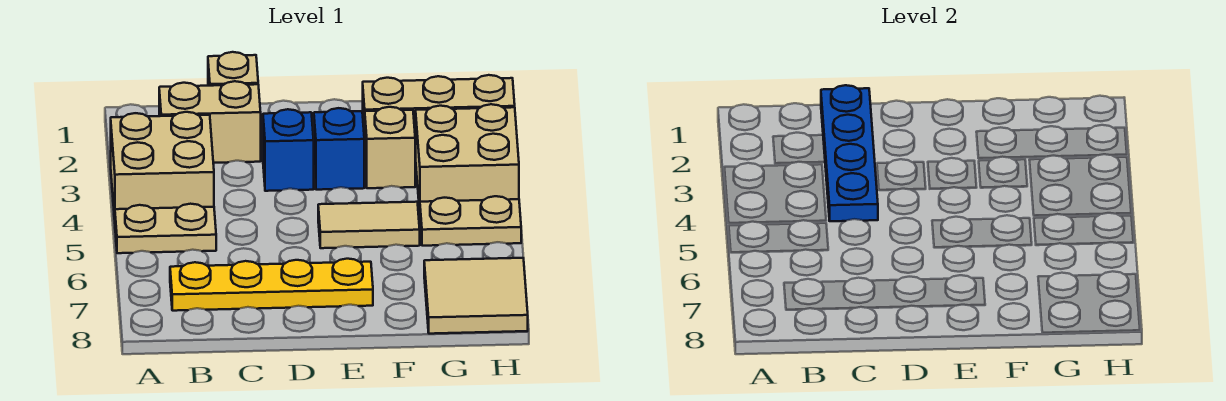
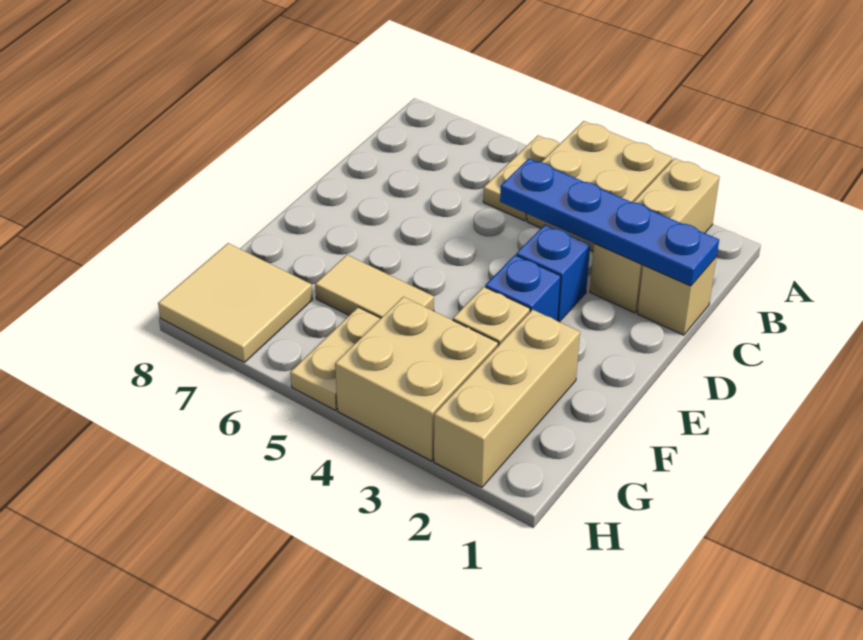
tan 1x2 brick [159,81,261,163] -> tan 1x3 brick [590,158,720,313]
yellow 1x4 plate [170,259,373,311] -> none
tan 1x2 tile [318,202,420,248] -> tan 1x2 tile turned to [315,255,434,318]

